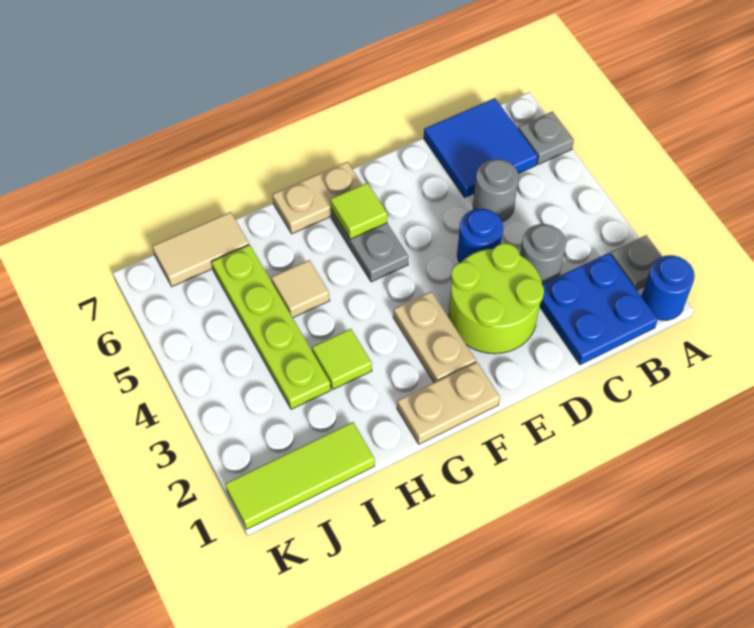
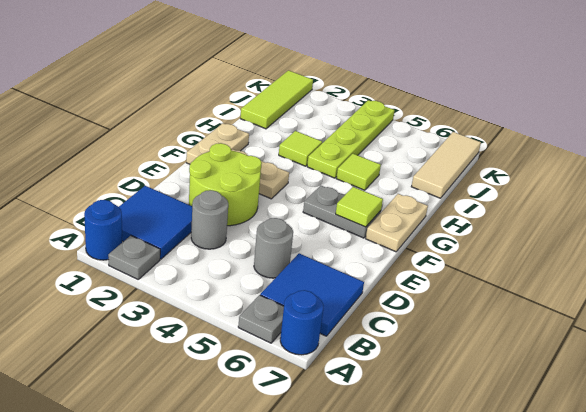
blue 2x2 plate [540,253,658,365] -> blue 2x2 tile [119,186,192,259]
blue 1x1 round brick [457,209,503,263] -> blue 1x1 round brick moved to [280,290,323,355]
tan 1x1 tile [271,260,330,318] -> lime 1x1 tile [336,154,381,190]
lime 1x4 plate [212,245,331,409] -> lime 1x4 plate turned to [307,100,395,178]
tan 1x2 tile [152,212,249,287] -> tan 1x3 tile [411,132,481,198]

